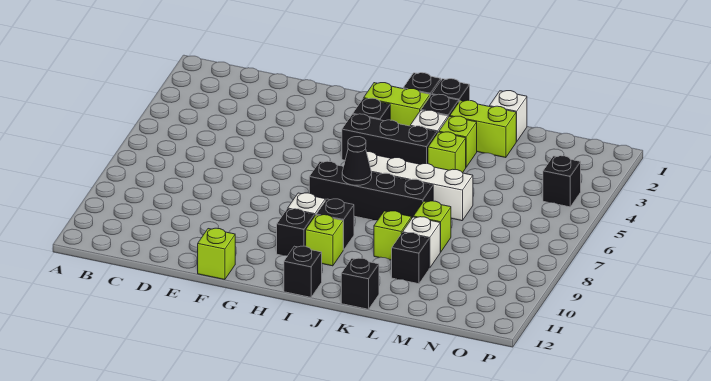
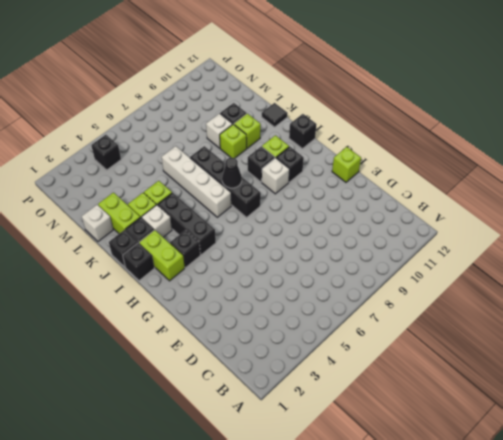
black 1x1 brick [341,258,379,309] -> black 1x1 tile [262,103,287,127]
lime 1x1 brick [413,201,451,252] -> lime 1x1 brick moved to [234,114,261,148]

